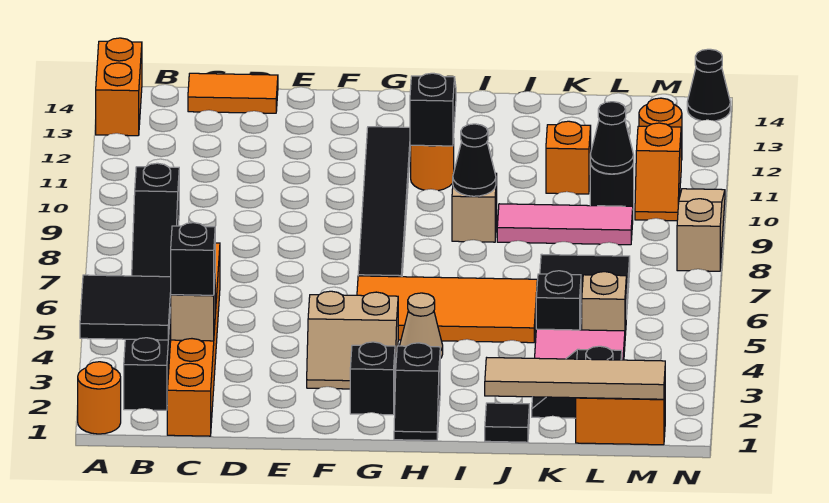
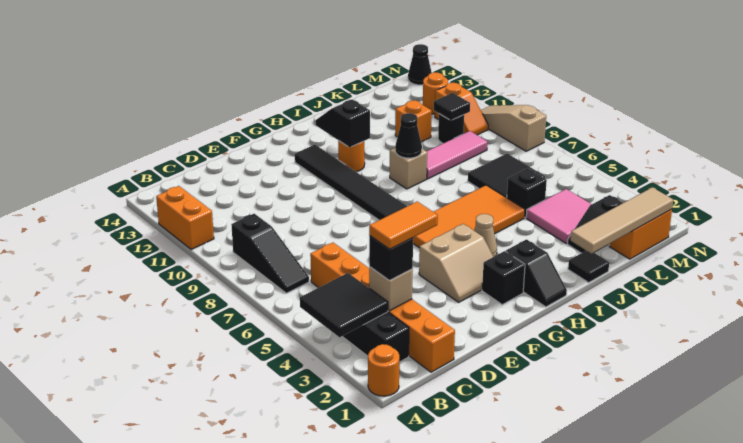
orange 1x2 brick [96,38,142,136] -> orange 1x2 brick moved to [156,186,214,250]
orange 1x2 tile [188,73,278,113] -> orange 1x2 tile moved to [369,202,438,249]
tan 1x1 brick [582,272,626,335] -> none
black 1x1 cone [590,102,634,174] -> black 1x1 tile [434,93,470,120]

